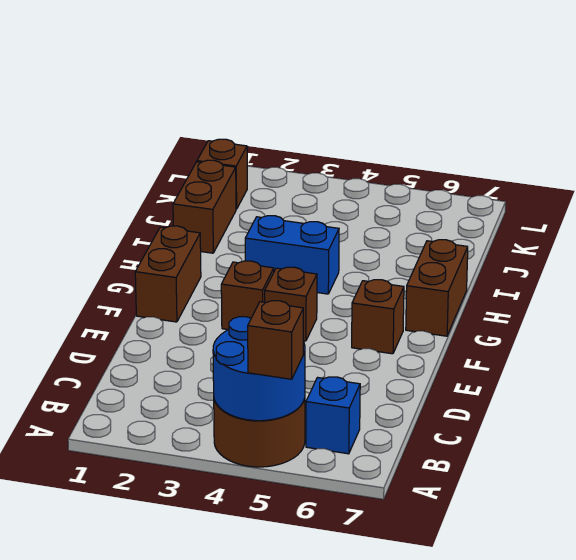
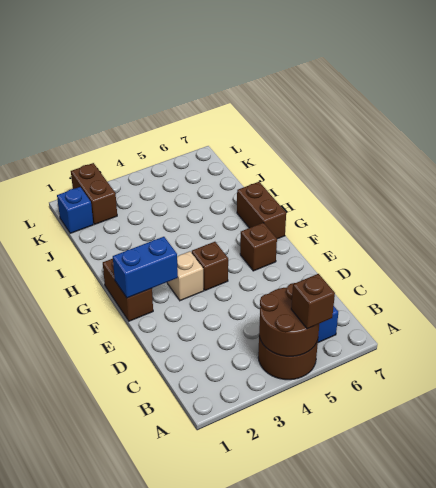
blue 2x2 round brick [213,317,305,421] -> brown 2x2 round brick [259,283,319,356]
brown 1x1 brick [221,261,274,330] -> tan 1x1 brick [167,251,204,301]
blue 1x2 brick [245,216,339,294] -> blue 1x2 brick moved to [113,237,178,298]
brown 1x2 brick [173,160,236,253] -> brown 1x2 brick moved to [71,163,117,224]
brown 1x1 brick [197,139,247,209] -> blue 1x1 brick [57,187,93,233]

